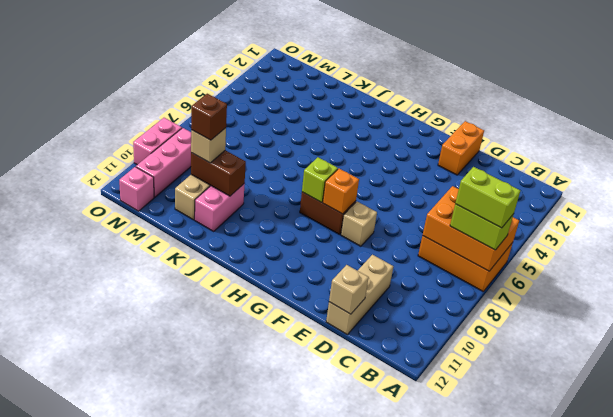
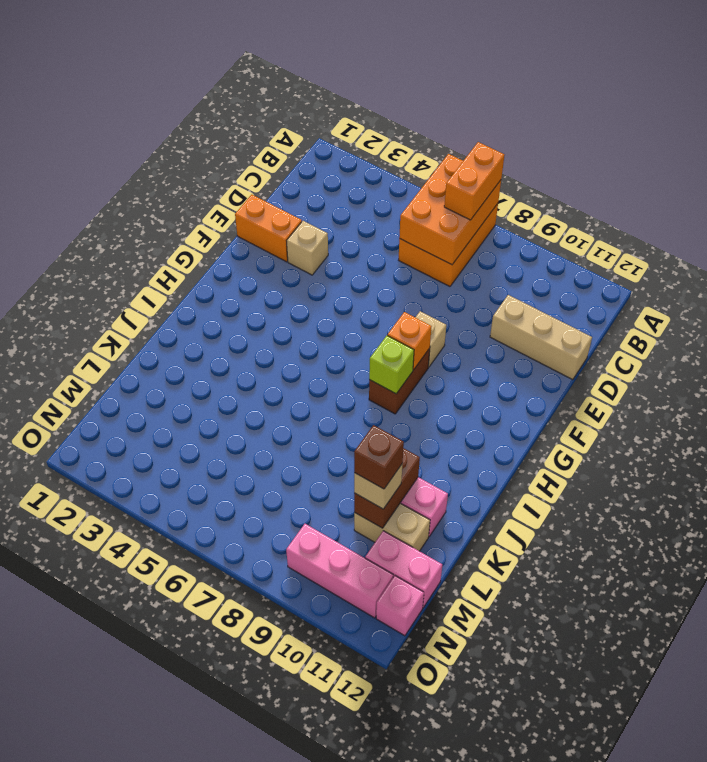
lime 1x2 brick [450,204,514,250] -> orange 1x2 brick [444,142,504,220]
lime 1x2 brick [455,167,520,228] -> none
tan 1x1 brick [329,265,369,314] -> tan 1x1 brick moved to [287,221,328,275]
pink 1x2 brick [133,118,182,165] -> pink 1x2 brick moved to [365,531,442,608]

